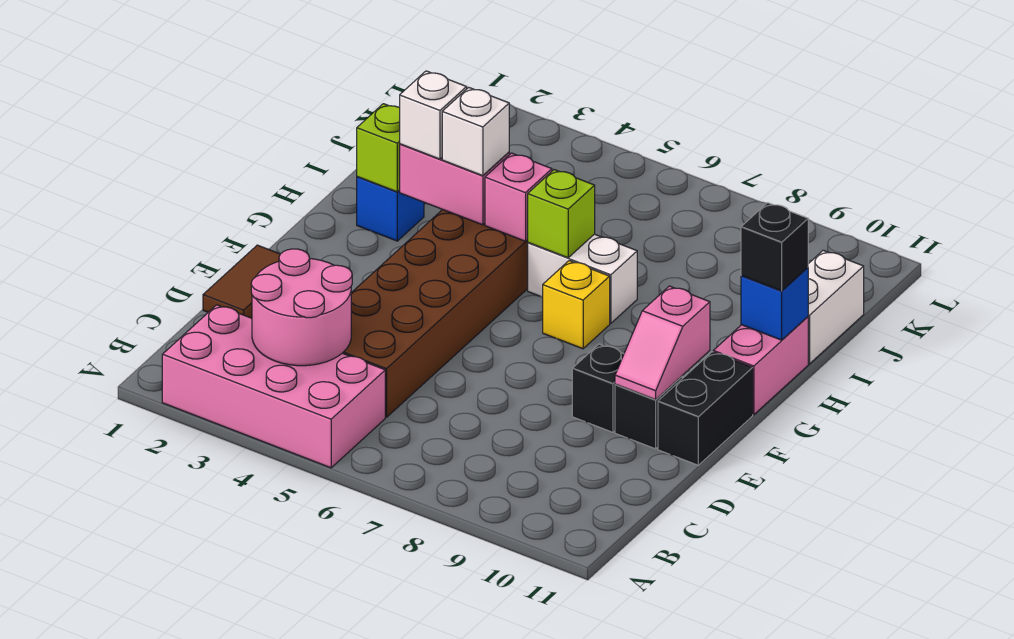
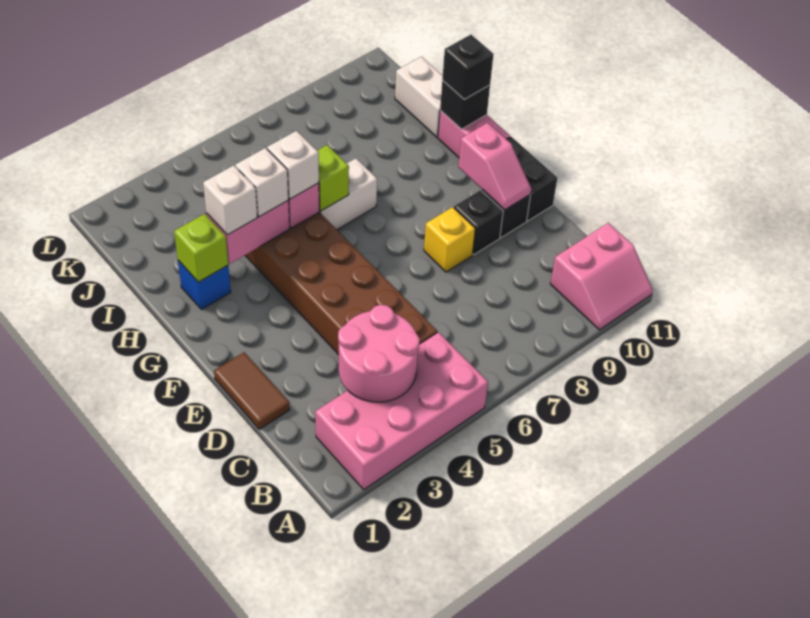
none -> pink 2x2 slope [550,223,653,330]
yellow 1x1 brick [543,261,610,349] -> yellow 1x1 brick moved to [424,207,475,272]
none -> white 1x1 brick [267,131,319,199]
blue 1x1 brick [741,268,808,340] -> black 1x1 brick [440,80,490,129]

